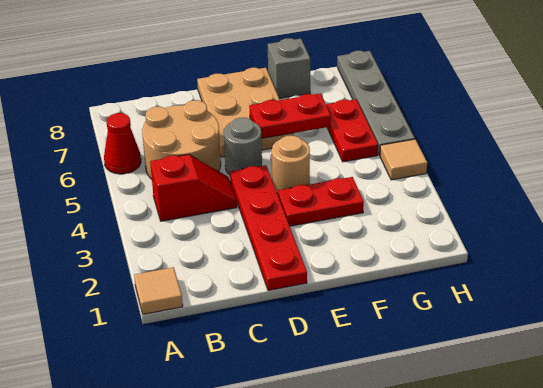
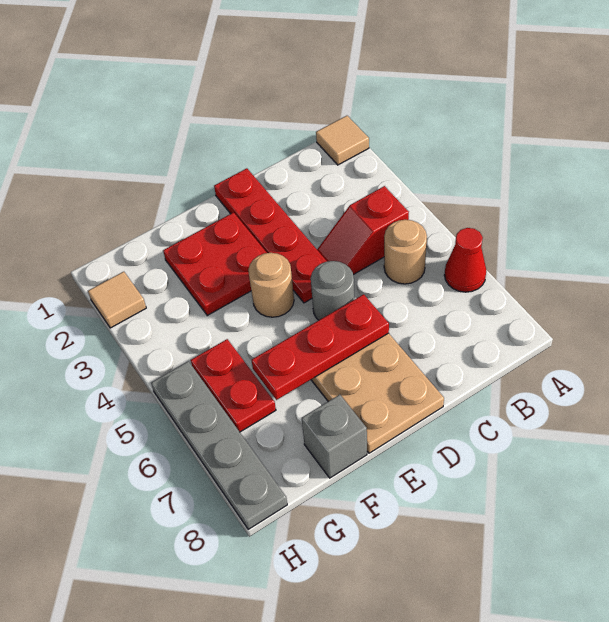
tan 2x2 round brick [142,100,221,179] -> tan 1x1 round brick [384,220,427,284]
red 1x2 plate [278,177,364,226] -> red 2x2 plate [163,213,267,315]
red 1x2 plate [249,94,331,138] -> red 1x3 plate [251,294,389,400]
tan 1x1 tile [380,139,427,180] -> tan 1x1 tile moved to [88,272,146,328]

